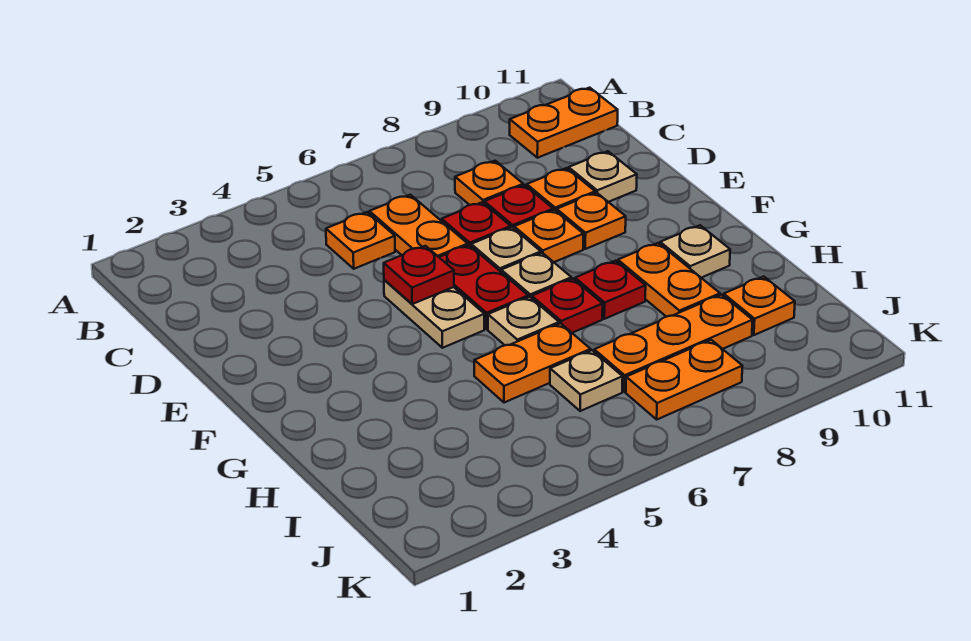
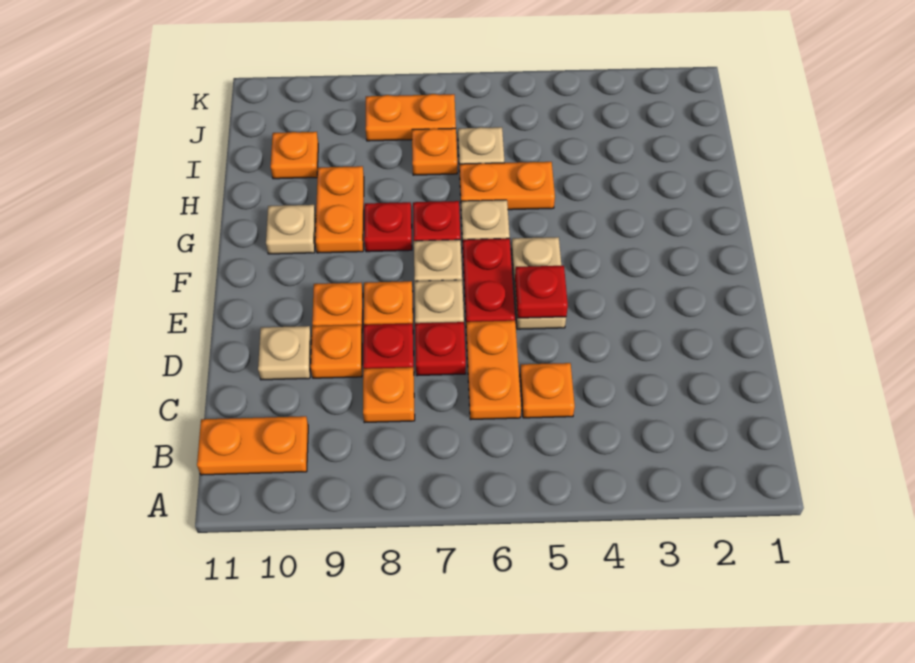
orange 1x3 plate [594,295,753,392] -> orange 1x1 plate [412,128,457,175]

